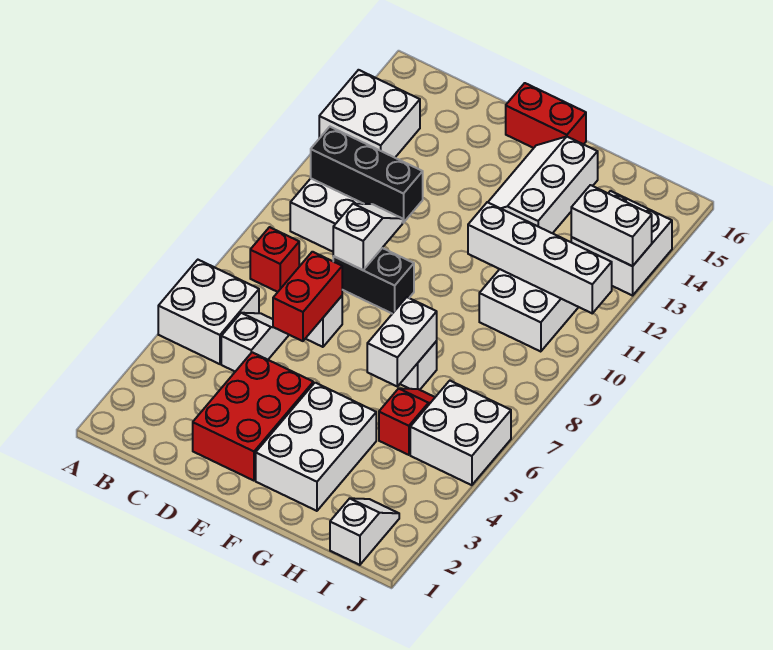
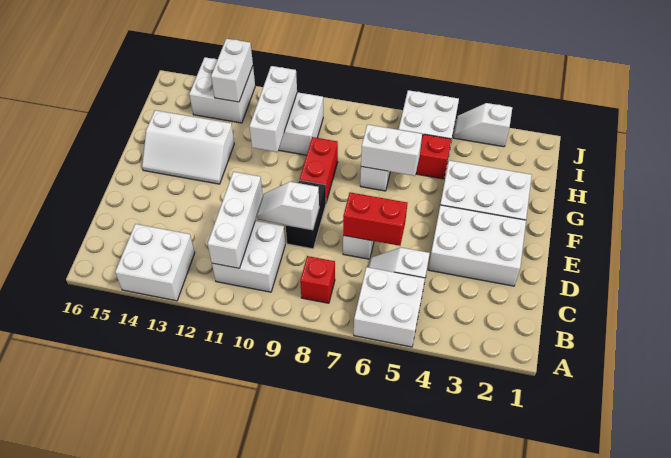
black 1x3 brick [311,127,423,223] -> white 1x3 brick [208,172,263,268]
red 2x3 brick [193,352,313,481] -> white 2x3 brick [428,205,526,286]
red 1x2 brick [506,83,586,148] -> red 1x2 brick moved to [300,137,338,202]
white 1x4 brick [468,202,612,313] -> white 1x3 brick [249,66,297,152]
white 1x2 slope [330,498,399,565] -> white 1x2 slope moved to [453,103,512,147]

